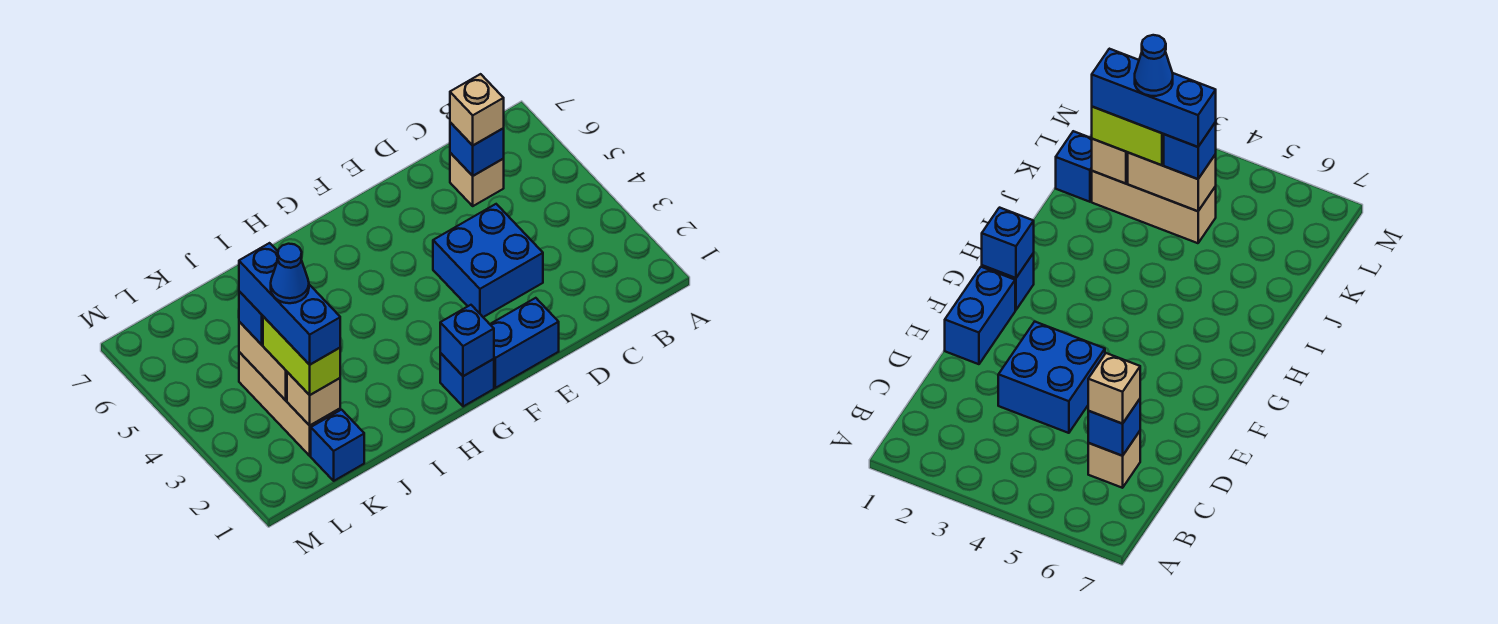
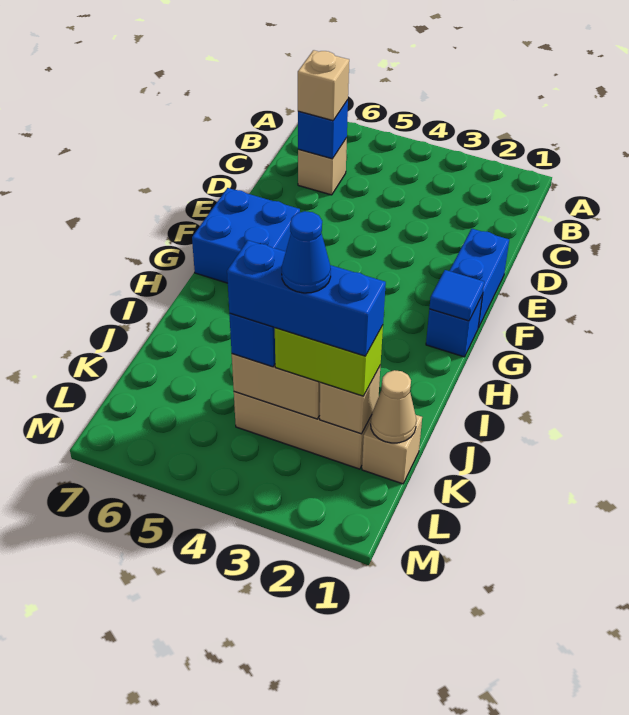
blue 2x2 brick [433,204,543,317] -> blue 2x2 brick moved to [192,188,300,283]
blue 1x1 brick [440,305,494,376] -> blue 1x1 tile [429,270,484,321]
blue 1x1 brick [311,410,364,481] -> tan 1x1 brick [362,415,422,484]
none -> tan 1x1 cone [371,370,416,443]

